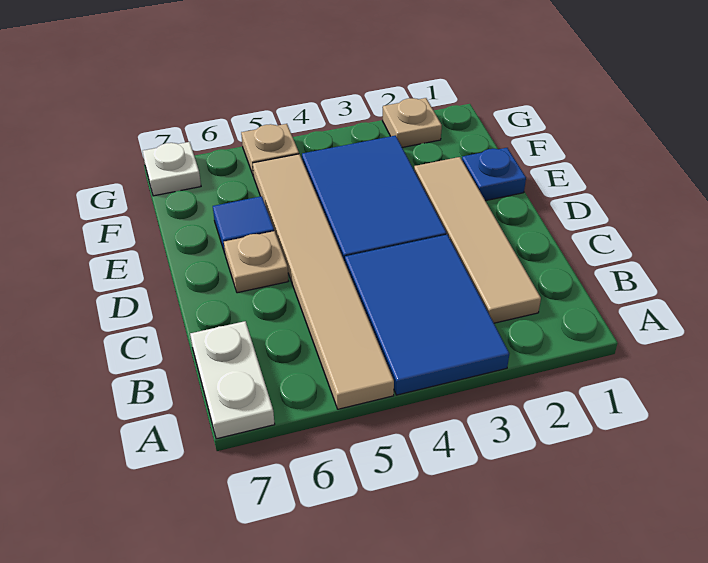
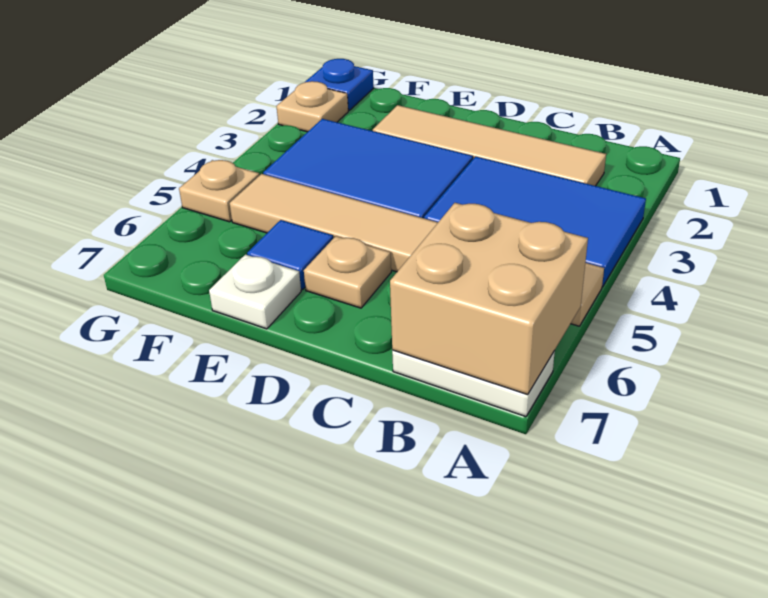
none -> tan 2x2 brick [390,203,588,395]
blue 1x1 plate [462,148,526,201] -> blue 1x1 plate moved to [305,59,374,111]
white 1x1 plate [143,142,201,196] -> white 1x1 plate moved to [209,255,301,329]

